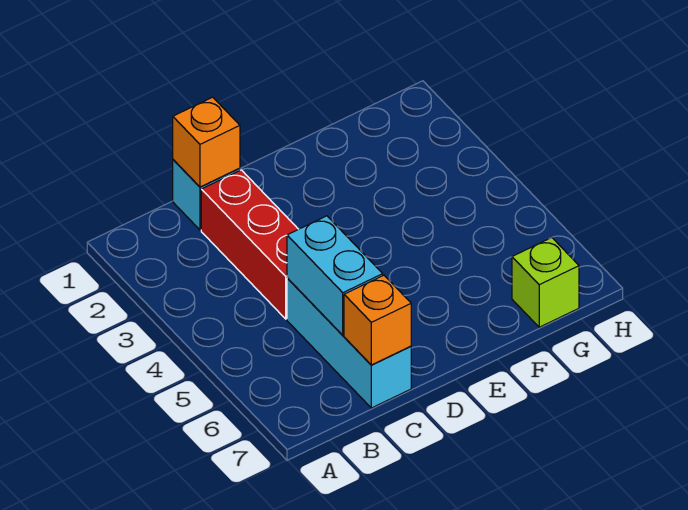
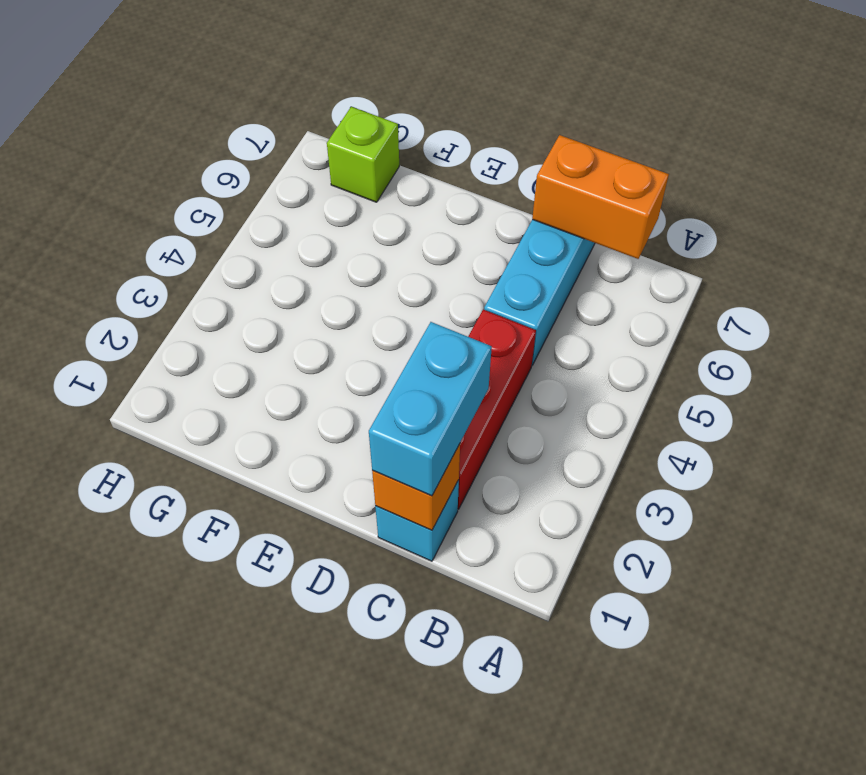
cyan 1x2 brick [287,216,383,335] -> cyan 1x2 brick moved to [369,322,492,496]
orange 1x1 brick [344,275,411,365] -> orange 1x2 brick [532,135,669,259]

